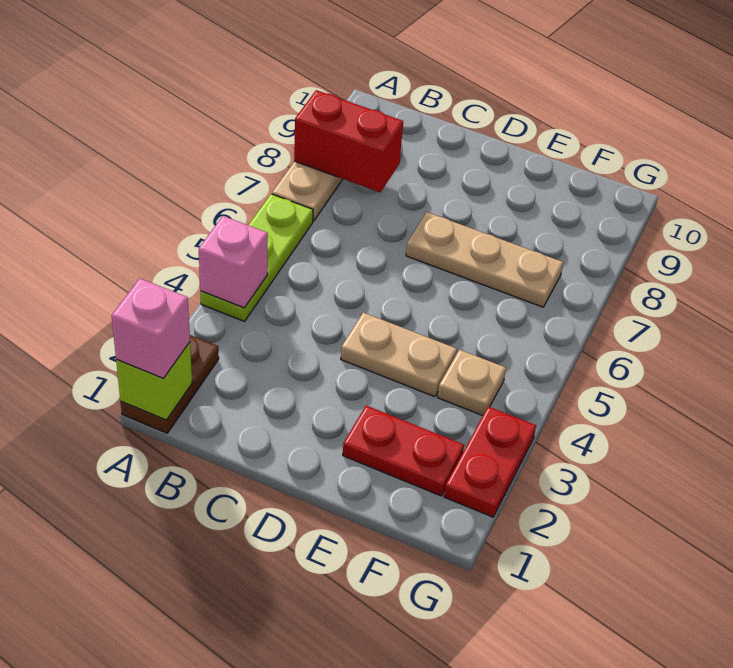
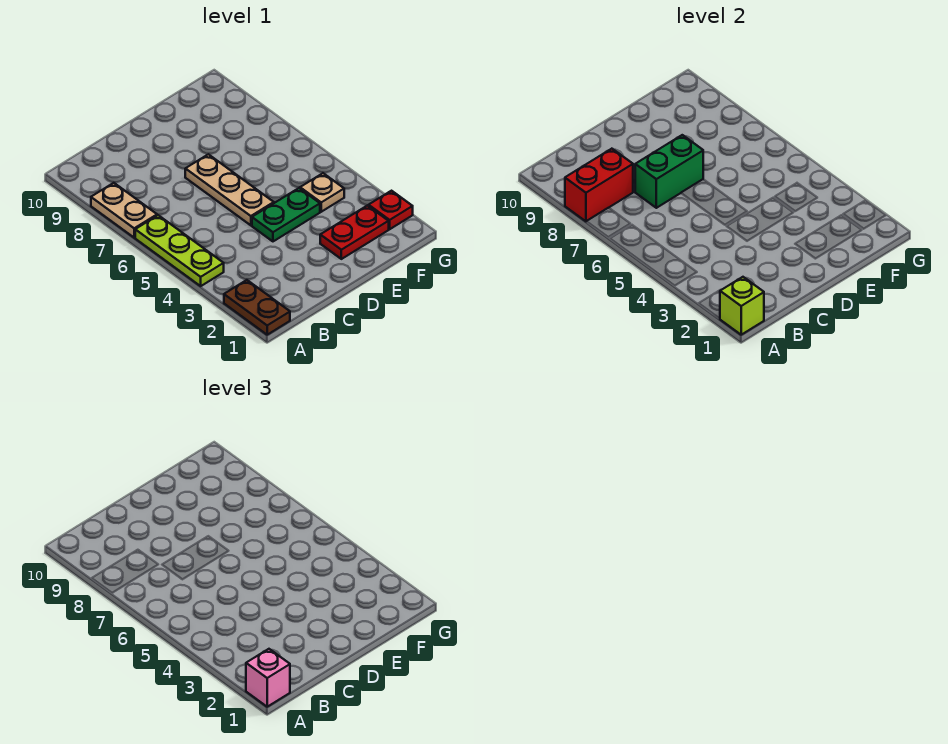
pink 1x1 brick [199,216,268,308] -> none
none -> green 1x2 brick [635,135,703,208]
tan 1x2 plate [341,312,457,397] -> green 1x2 plate [252,188,320,241]
tan 1x3 plate [406,212,563,307] -> tan 1x3 plate turned to [185,154,274,225]
red 1x2 plate [444,407,536,517] -> red 1x1 plate [369,191,413,229]

